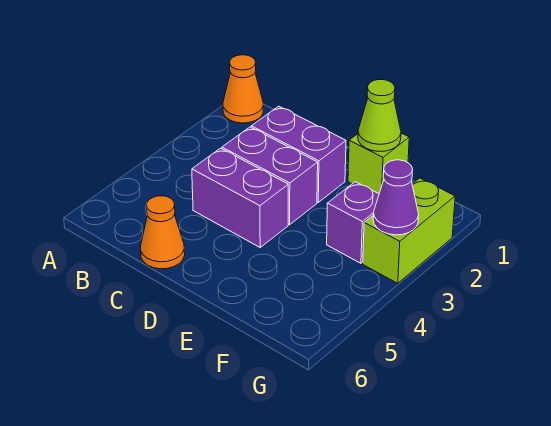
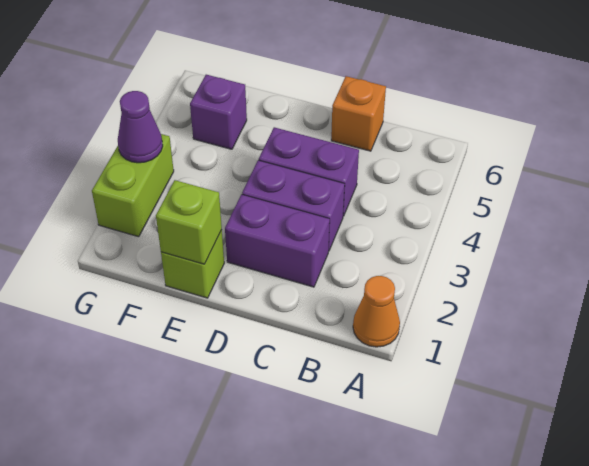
orange 1x1 cone [141,196,185,269] -> orange 1x1 brick [331,76,386,151]
lime 1x1 cone [358,80,401,152] -> lime 1x1 brick [156,180,222,264]
purple 1x1 brick [327,182,379,263] -> purple 1x1 brick moved to [190,75,247,149]

